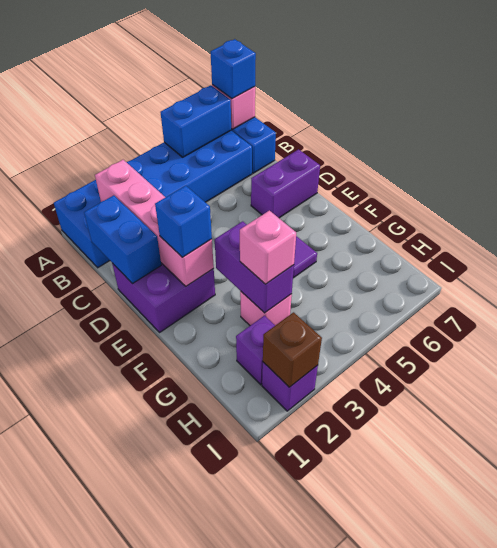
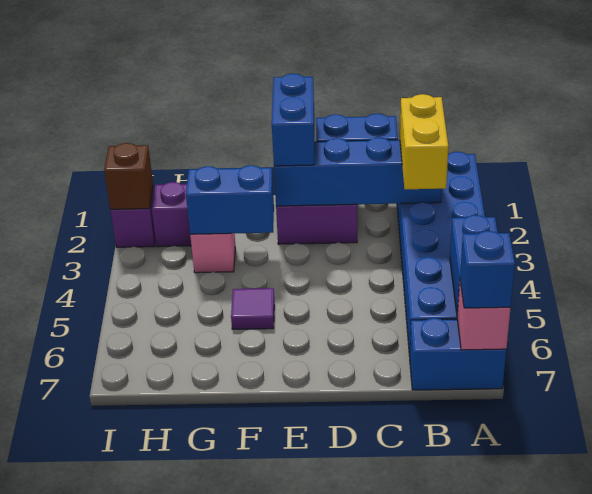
pink 1x4 brick [95,160,214,286] -> blue 1x4 brick [274,137,442,206]
none -> yellow 1x2 brick [400,94,448,189]
purple 1x2 brick [251,149,320,218] -> none
blue 1x1 brick [155,186,212,257] -> blue 1x2 brick [272,74,314,166]
purple 1x2 brick [215,221,294,313] -> blue 1x2 brick [186,165,274,235]
pink 1x1 brick [240,211,296,284] -> none

